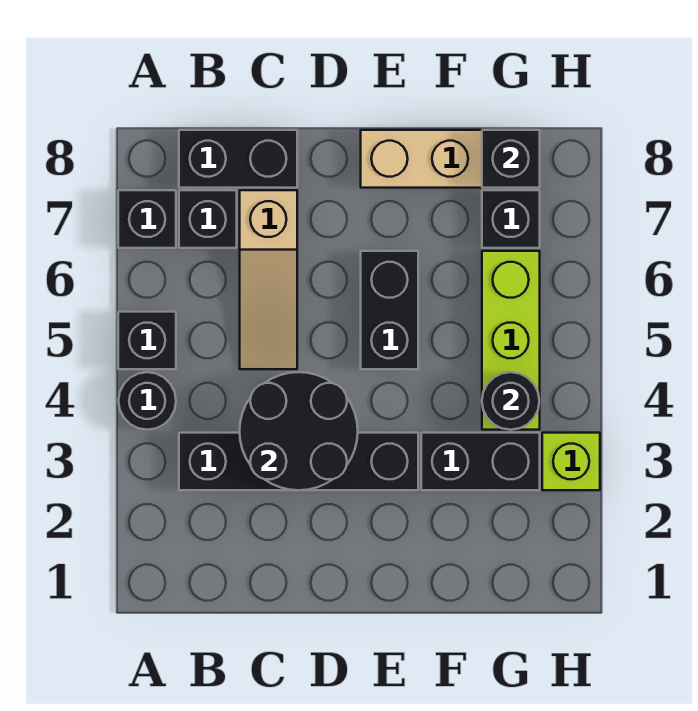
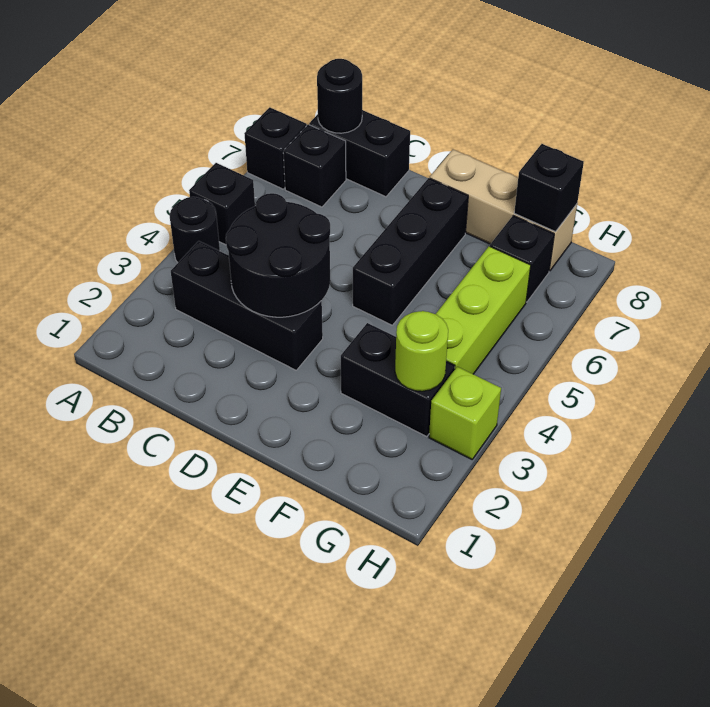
black 1x4 brick [179,433,418,490] -> black 1x3 brick [171,241,323,370]
tan 1x3 slope [240,190,297,369] -> none
black 1x2 brick [361,251,418,369] -> black 1x3 brick [353,178,468,325]
none -> lime 1x1 round brick [395,311,448,391]
black 1x1 round brick [482,372,539,430] -> black 1x1 round brick moved to [317,59,362,133]

